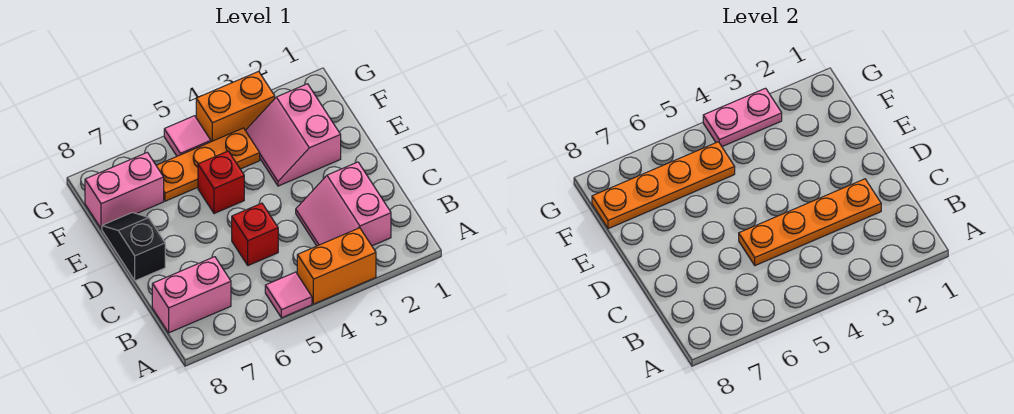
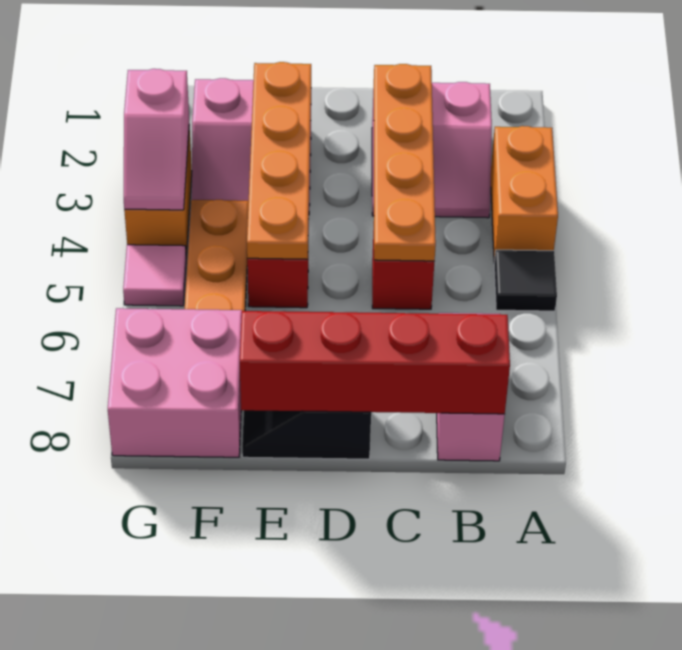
pink 1x1 tile [265,272,312,318] -> black 1x1 tile [494,250,557,311]
none -> red 1x4 brick [240,311,510,414]
orange 1x4 plate [592,142,735,229] -> orange 1x4 plate moved to [247,62,311,259]
pink 1x2 brick [85,152,164,229] -> pink 2x2 brick [108,308,242,457]
pink 1x2 plate [703,88,782,147] -> pink 1x2 slope [124,69,189,210]

